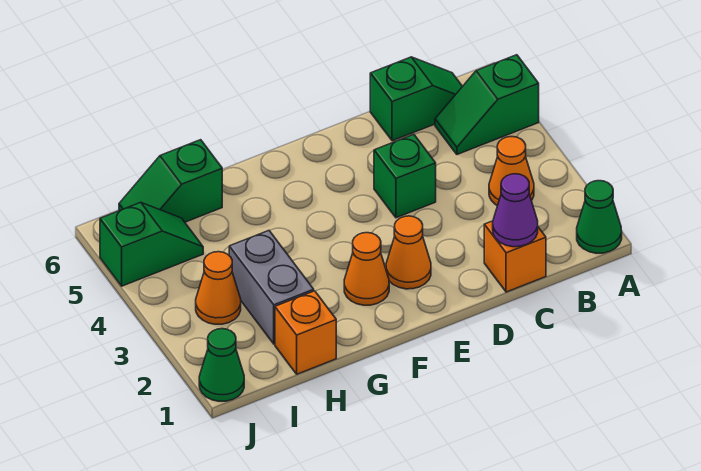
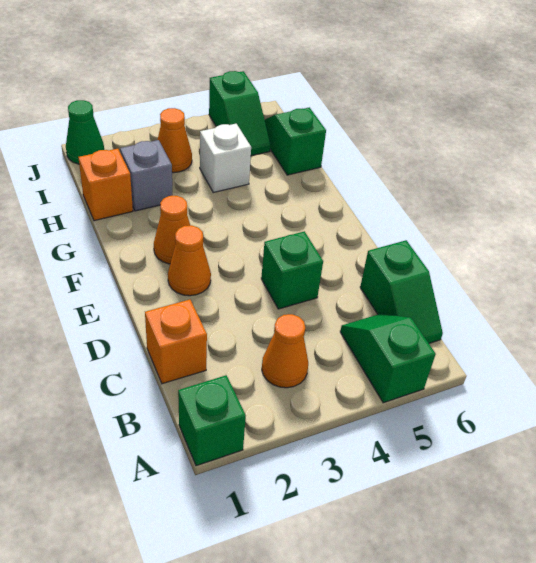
green 1x1 cone [577,181,622,253] -> green 1x1 brick [178,375,246,466]
purple 1x1 cone [493,174,538,247] -> none
grey 1x2 brick [229,231,314,344] -> grey 1x1 brick [120,140,173,211]
none -> white 1x1 brick [200,124,251,193]

